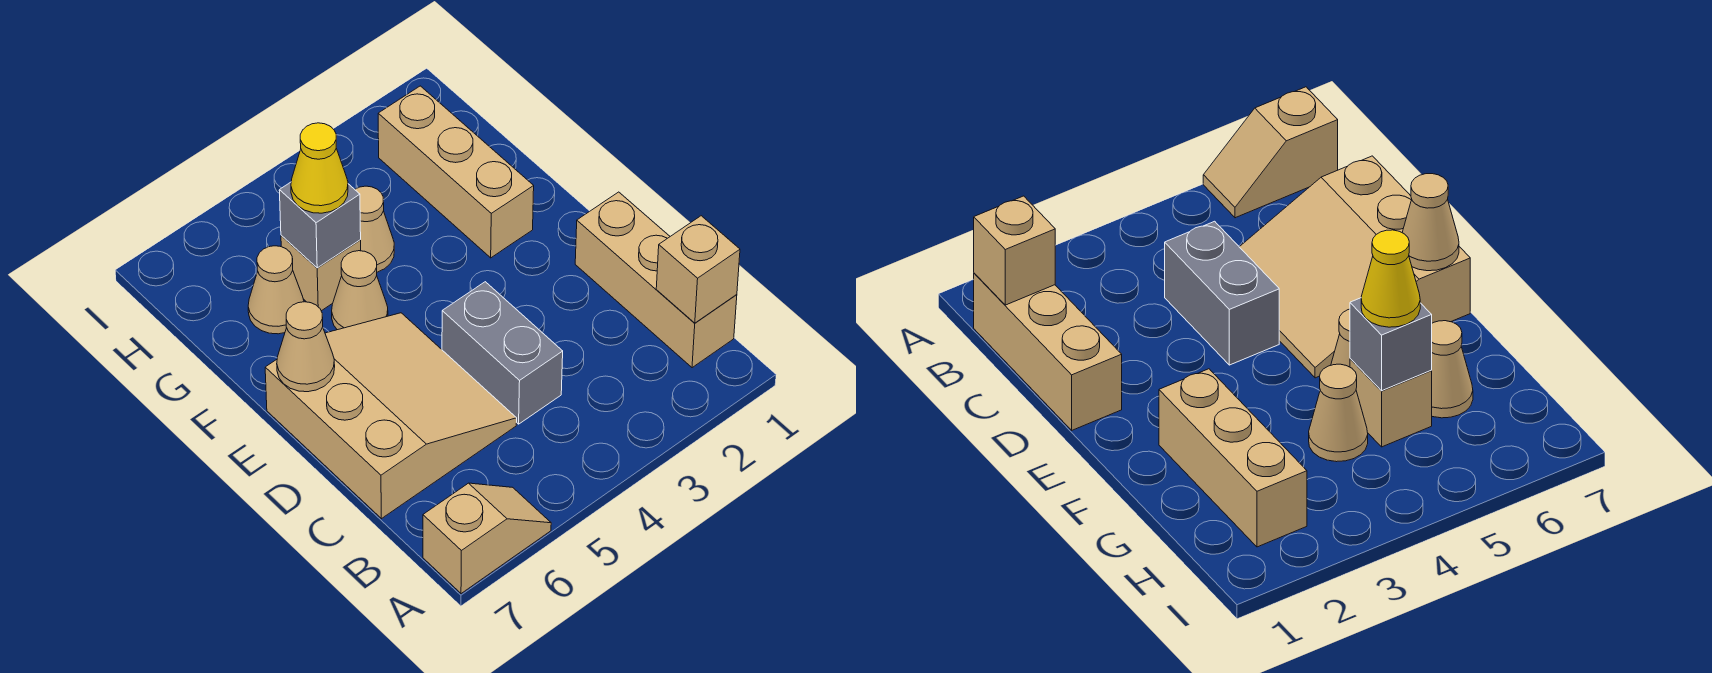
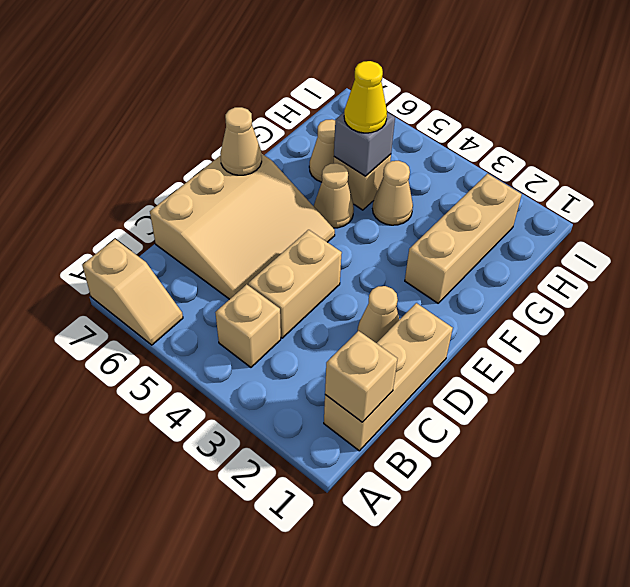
none -> tan 1x1 brick [215,284,281,367]
grey 1x2 brick [442,282,563,424] -> tan 1x2 brick [248,230,342,338]
none -> tan 1x1 cone [358,286,399,343]

